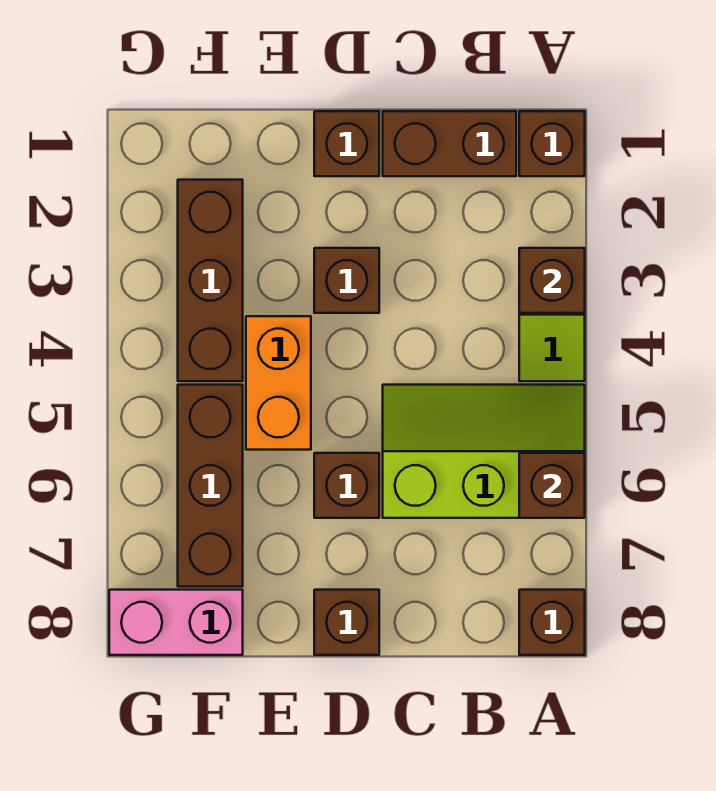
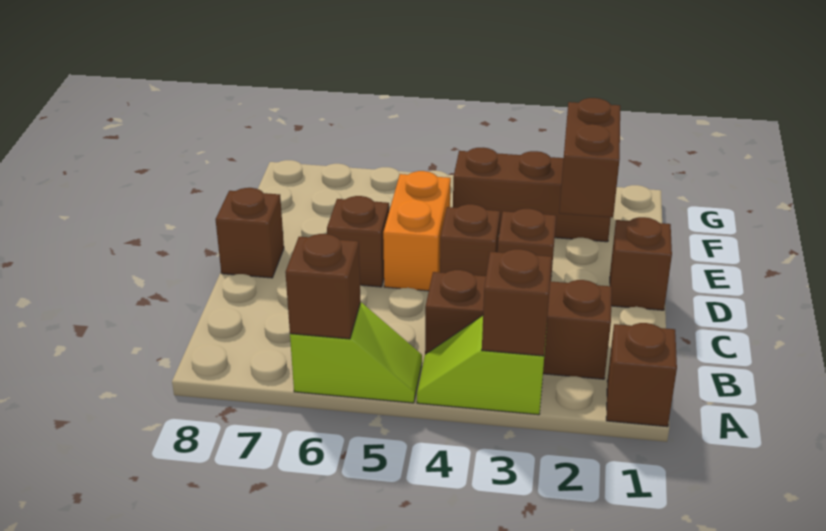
lime 2x3 slope [383,385,585,518] -> lime 1x2 slope [290,303,422,403]
brown 1x1 brick [519,590,585,655] -> brown 1x1 brick moved to [440,204,500,276]
brown 1x2 brick [383,111,516,176] -> brown 1x2 brick moved to [559,98,620,218]
orange 1x2 brick [246,316,311,450] -> orange 1x2 brick turned to [383,171,451,291]
brown 1x3 brick [178,385,243,587] -> brown 1x3 brick moved to [425,270,612,379]
pink 1x2 brick [109,590,243,655] -> none

